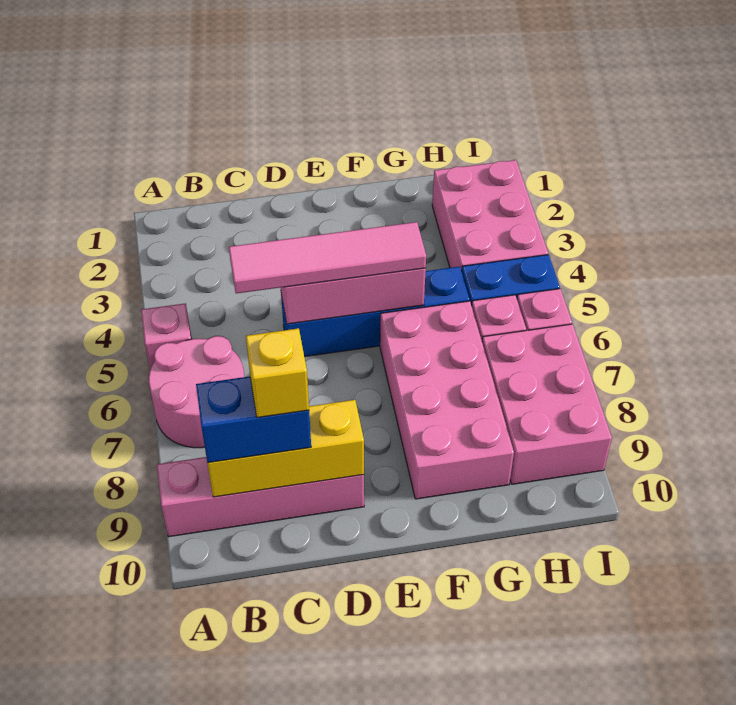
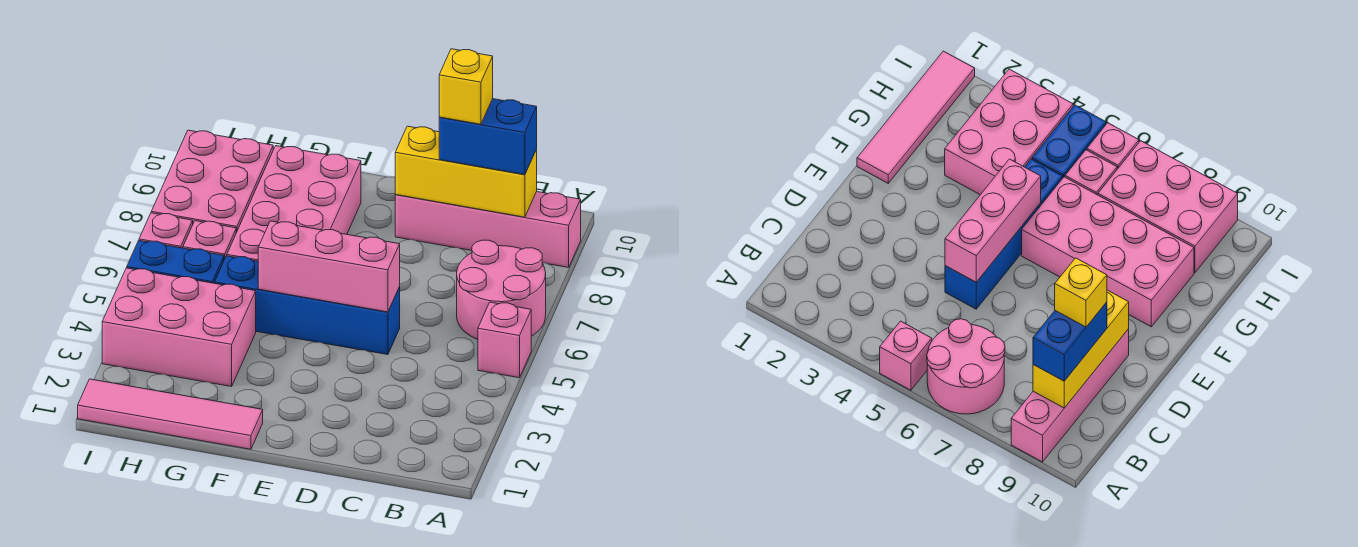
pink 1x4 tile [229,222,426,293] -> pink 1x4 tile moved to [78,379,263,449]
pink 2x3 brick [432,160,548,271] -> pink 2x3 brick turned to [102,268,256,387]

